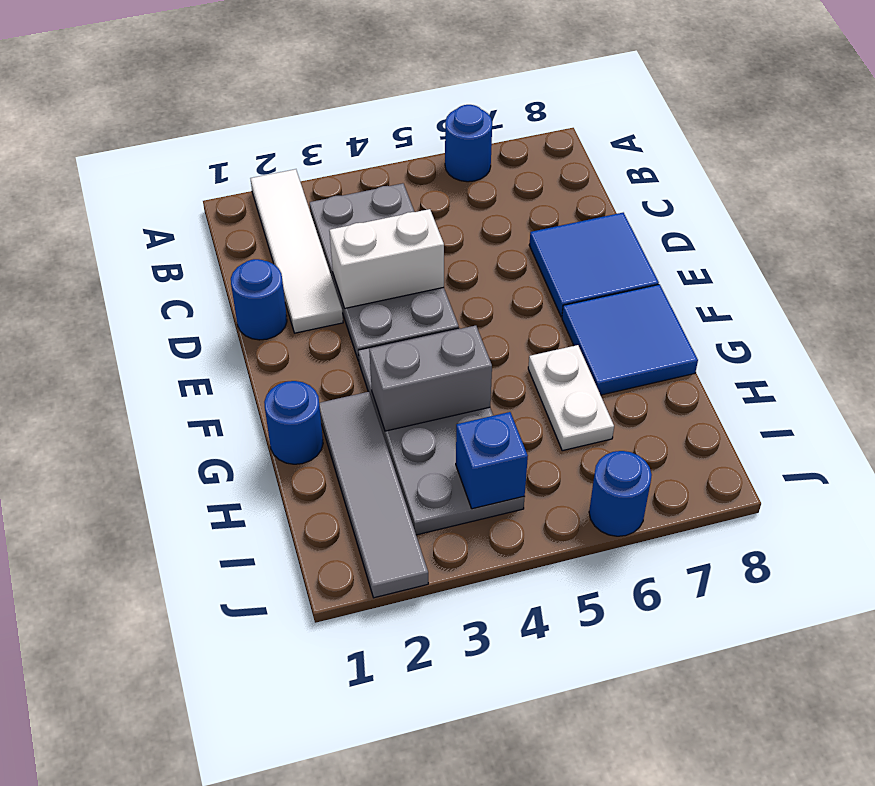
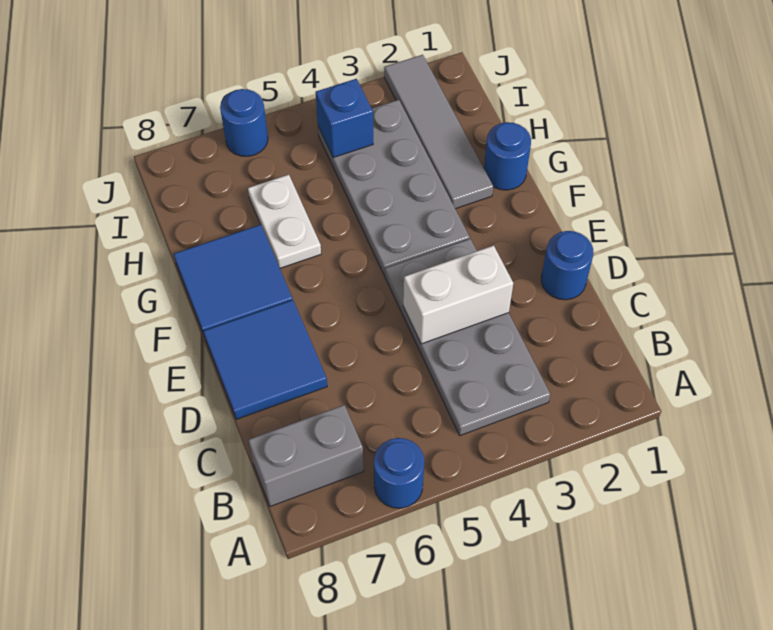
white 1x4 tile [250,169,343,333] -> none
grey 1x2 brick [369,326,492,431] -> grey 1x2 brick moved to [248,405,364,506]

